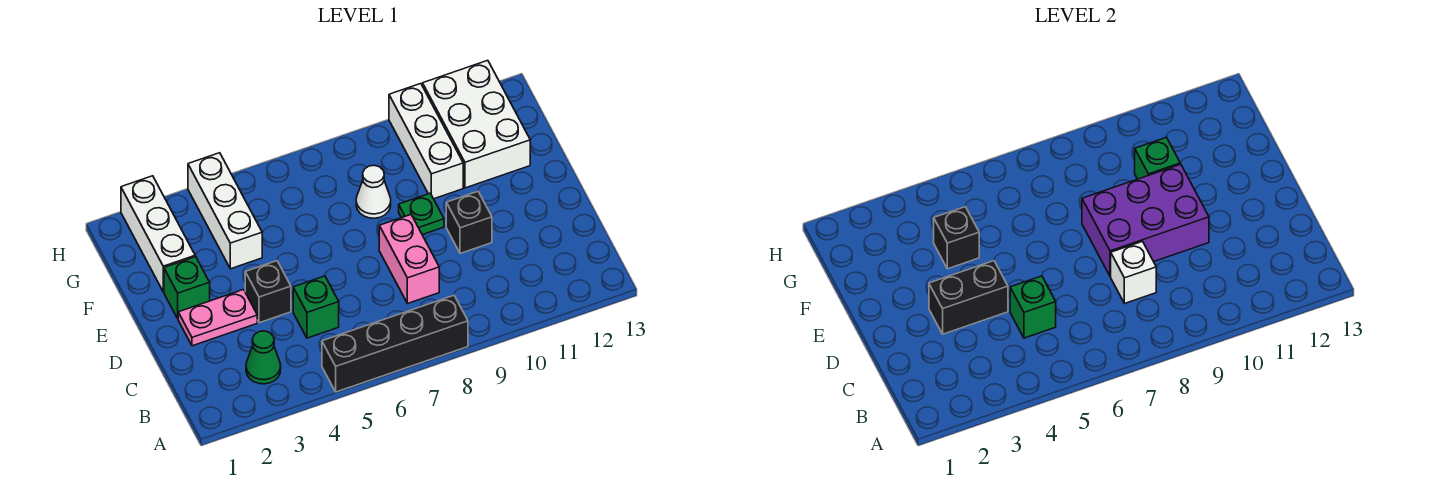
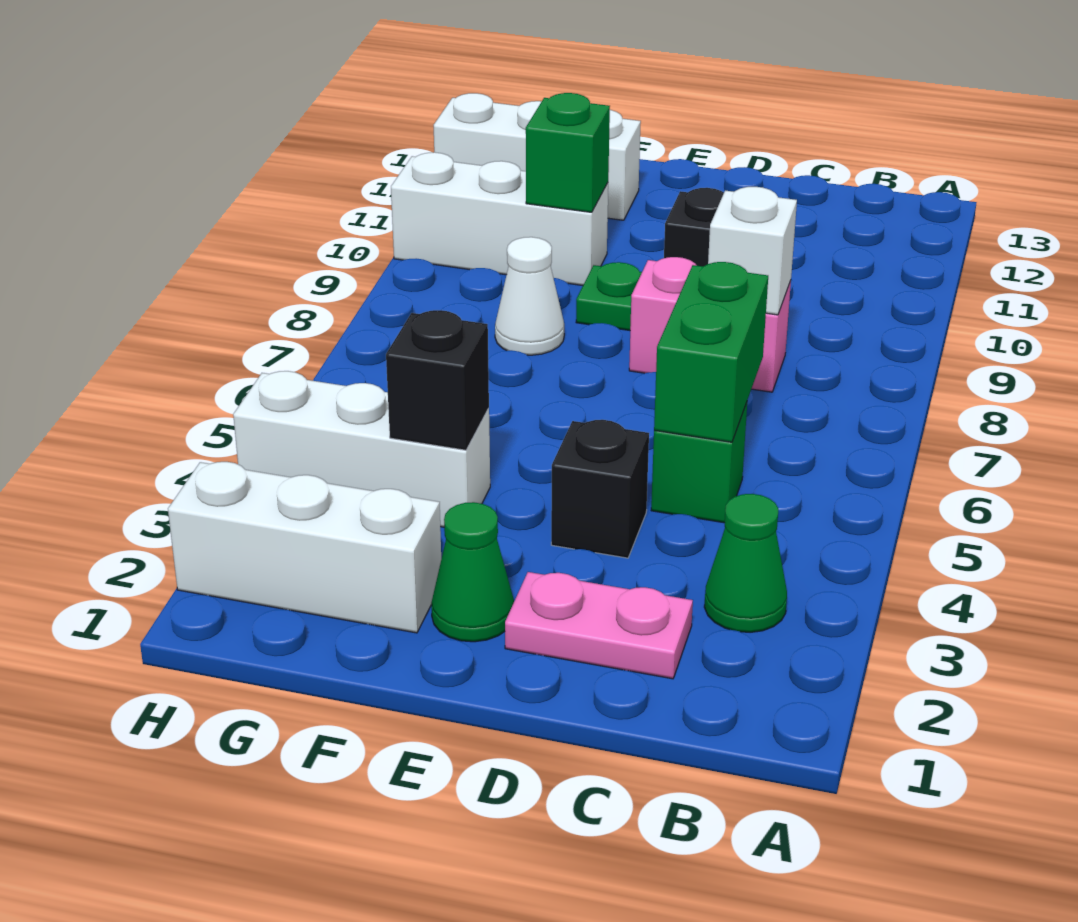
black 1x4 brick [322,296,468,392] -> none
green 1x1 brick [1010,276,1056,338] -> green 1x2 brick [654,262,768,442]
pink 1x2 plate [178,290,257,346] -> pink 1x2 plate turned to [505,572,693,679]
black 1x2 brick [929,261,1008,334] -> none
purple 2x3 brick [1082,164,1209,277] -> none
green 1x1 brick [164,257,210,318] -> green 1x1 cone [431,502,514,642]
white 2x3 brick [423,60,530,188] -> white 1x3 brick [434,93,641,220]

